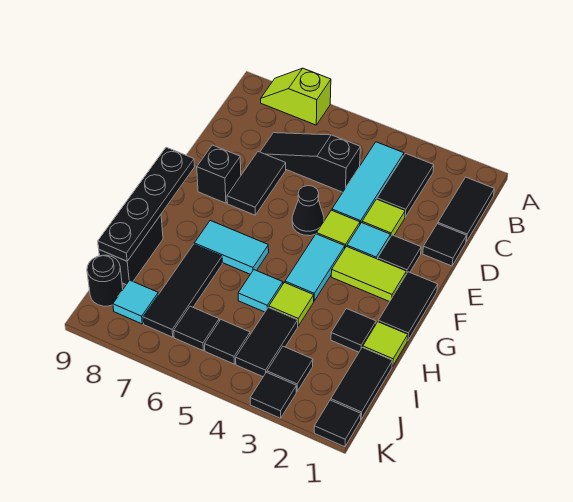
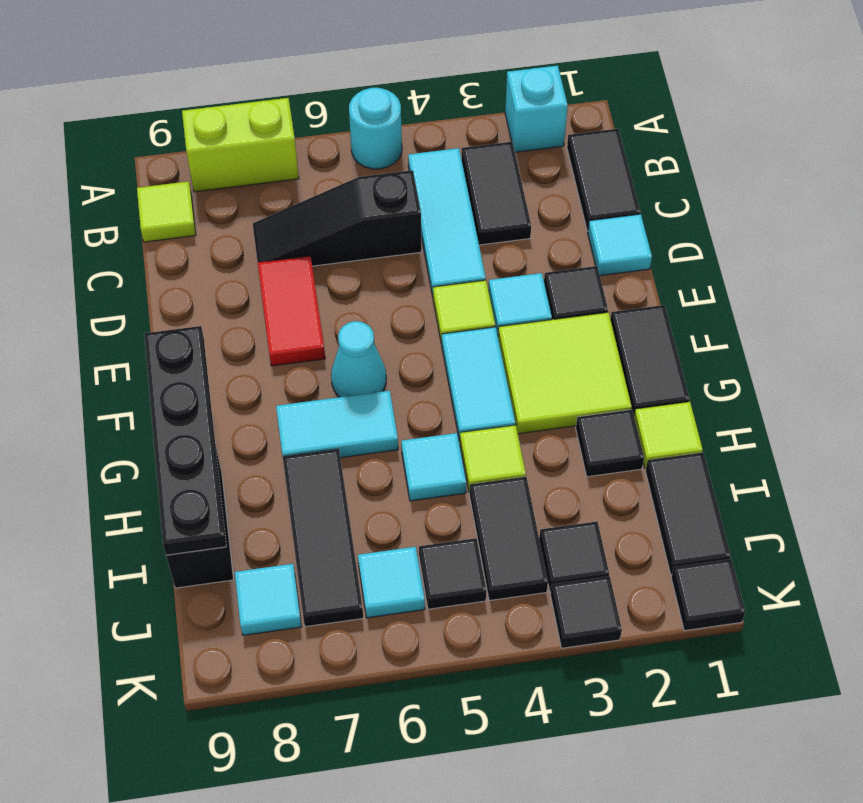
none -> cyan 1x1 brick [505,66,568,152]
none -> cyan 1x1 round brick [349,88,402,169]
lime 1x2 slope [261,68,331,125] -> lime 1x2 brick [182,98,299,192]
black 1x1 tile [423,224,466,266] -> cyan 1x1 tile [588,214,652,276]
lime 1x1 tile [362,199,405,237] -> lime 1x1 tile moved to [137,181,196,242]
black 1x2 tile [227,152,286,215] -> red 1x2 tile [258,256,325,366]
black 1x1 cone [292,186,324,236] -> none
black 1x1 brick [197,145,241,203] -> none
lime 1x2 tile [331,247,406,302] -> lime 2x2 tile [498,312,632,434]
none -> cyan 1x1 cone [331,321,386,397]
black 1x1 tile [174,306,219,350] -> cyan 1x1 tile [358,547,425,618]
black 1x1 round brick [87,255,123,306] -> none

